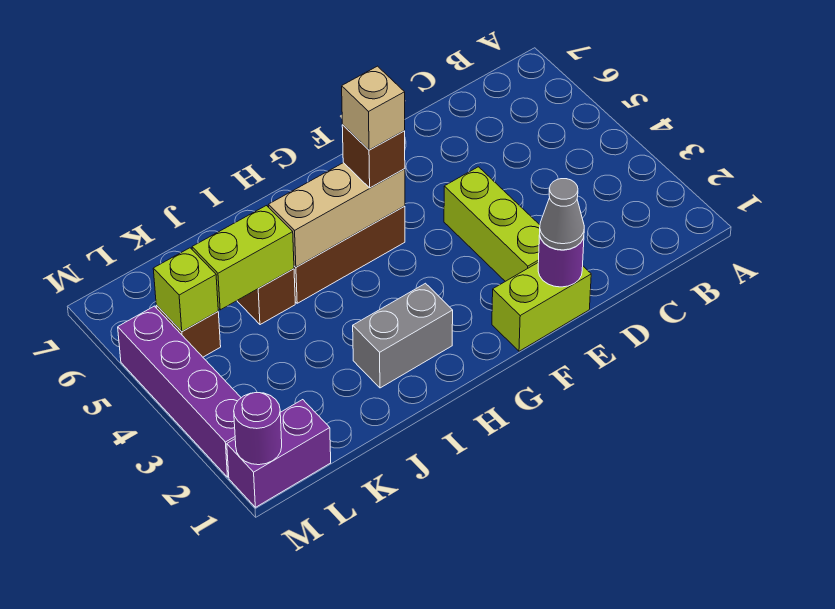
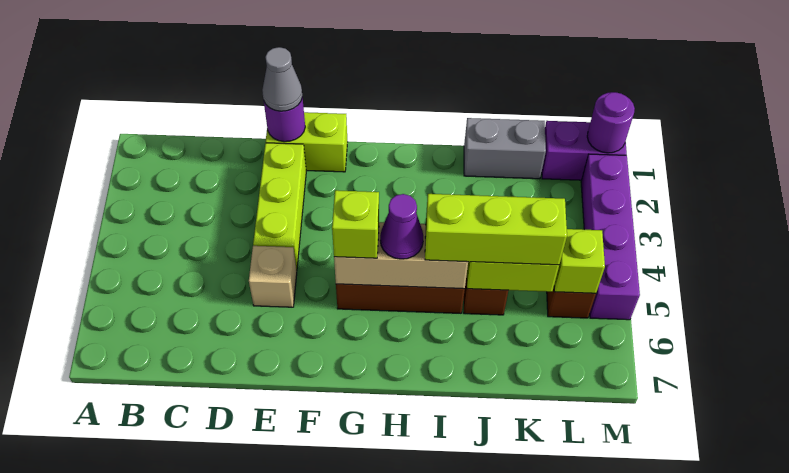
brown 1x1 brick [342,125,405,188] -> lime 1x1 brick [332,190,379,258]
tan 1x1 brick [342,66,405,150] -> tan 1x1 brick moved to [249,246,297,307]
grey 1x2 brick [353,283,453,388] -> grey 1x2 brick moved to [464,118,546,179]
none -> purple 1x1 cone [380,194,423,259]
none -> lime 1x3 brick [425,194,567,265]

